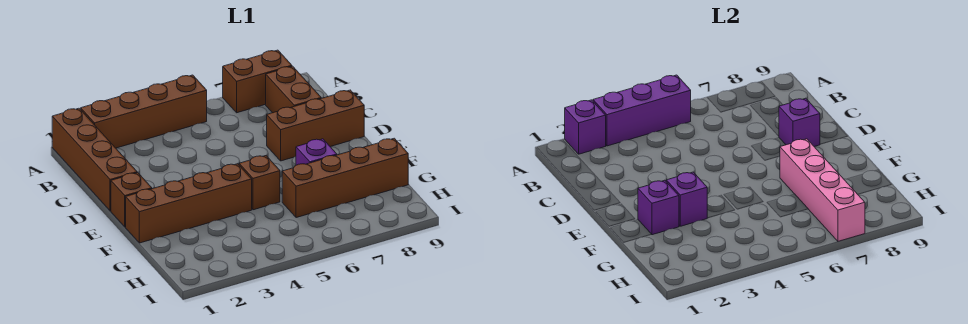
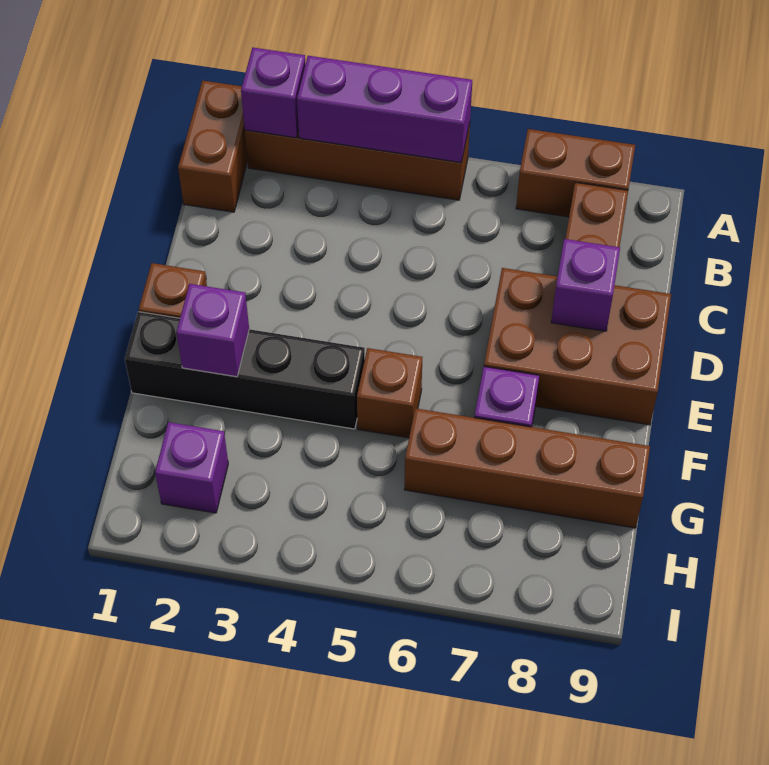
brown 1x4 brick [52,108,137,211] -> brown 1x2 brick [178,81,248,212]
brown 1x3 brick [267,90,364,161] -> brown 2x3 brick [484,268,671,425]
brown 1x4 brick [126,164,252,243] -> black 1x4 brick [125,312,365,429]
purple 1x1 brick [666,172,707,226] -> purple 1x1 brick moved to [155,422,228,513]
pink 1x4 brick [780,139,865,241] -> none

